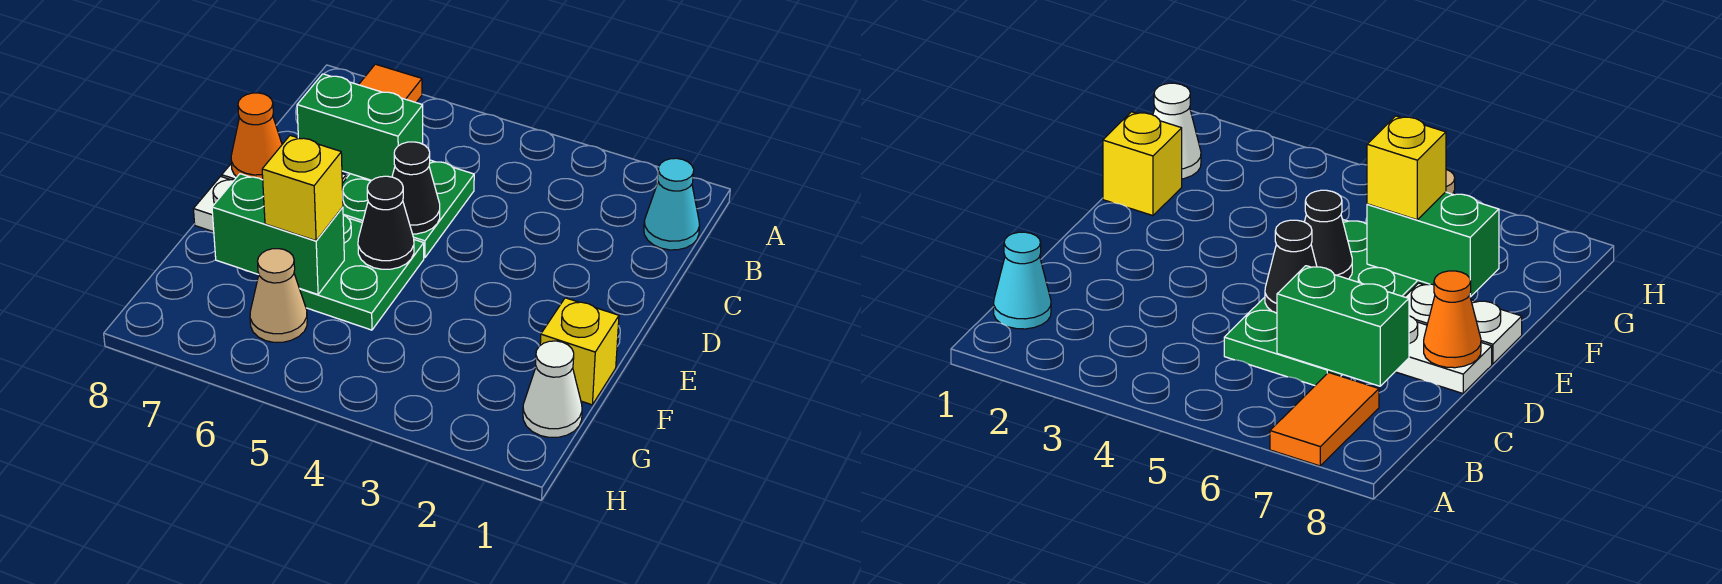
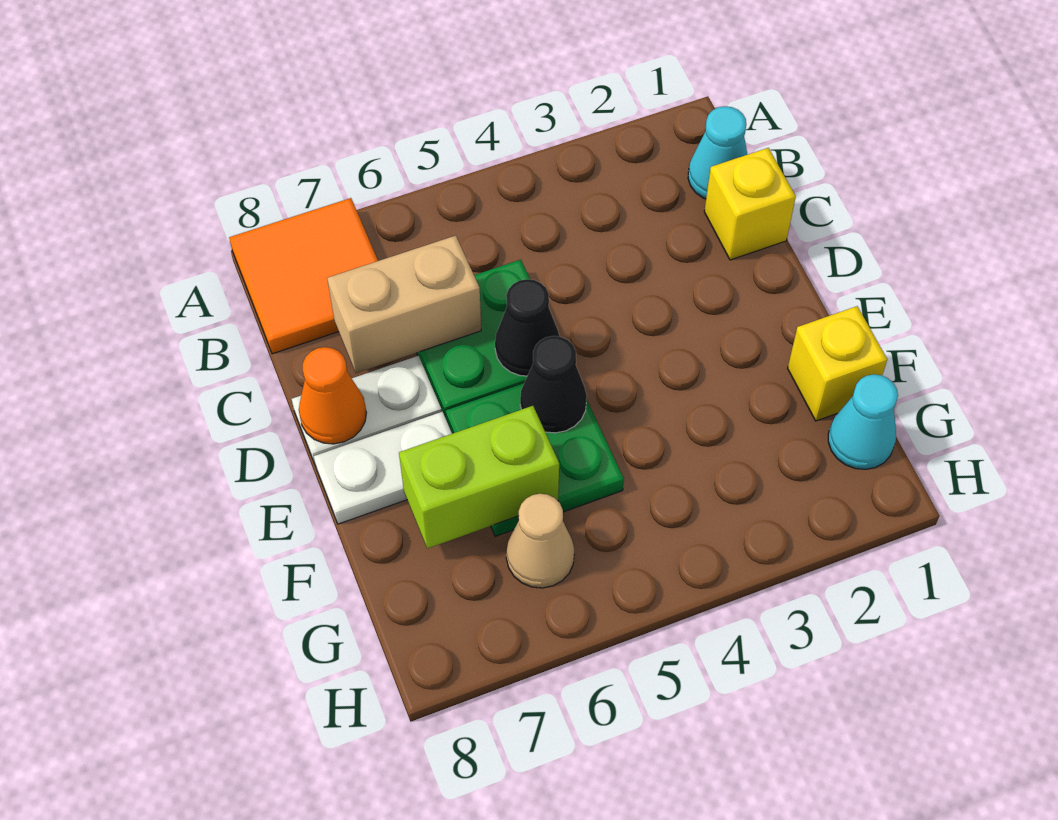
orange 1x2 tile [359,64,422,102] -> orange 2x2 tile [229,198,378,354]
green 1x2 brick [297,74,423,180] -> tan 1x2 brick [327,236,481,373]
green 1x2 brick [212,174,344,294] -> lime 1x2 brick [399,406,559,548]
yellow 1x1 brick [262,135,343,241] -> yellow 1x1 brick moved to [704,148,796,260]
white 1x1 cone [523,341,582,437] -> cyan 1x1 cone [828,374,898,469]

